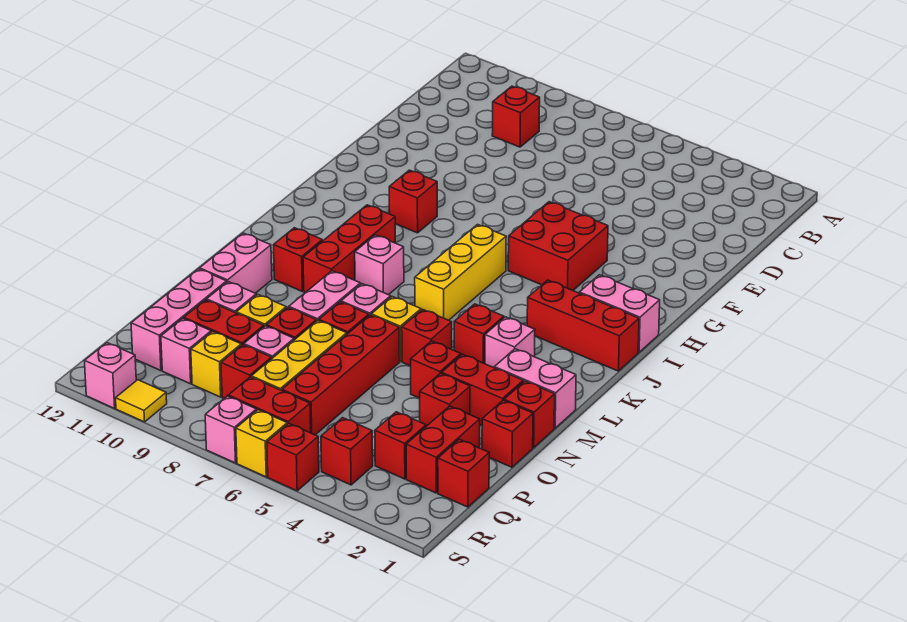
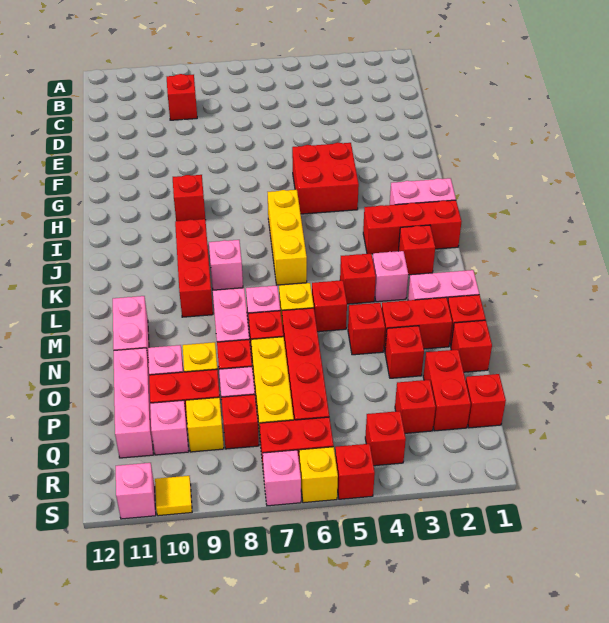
red 1x1 brick [274,228,322,291] -> red 1x1 brick moved to [398,225,435,275]

